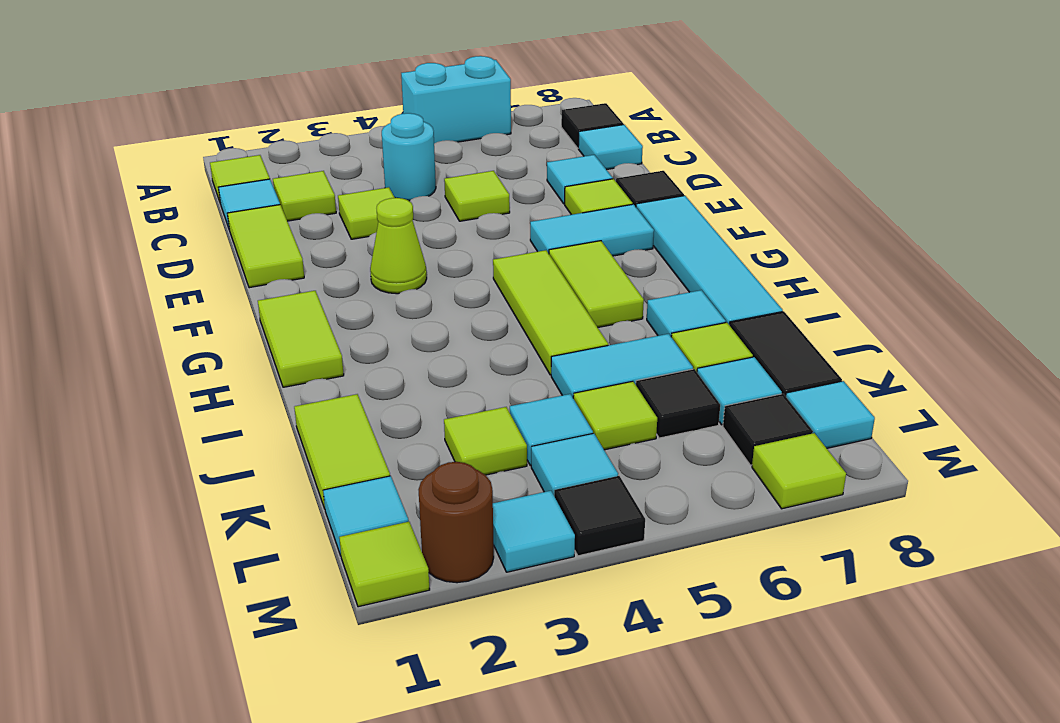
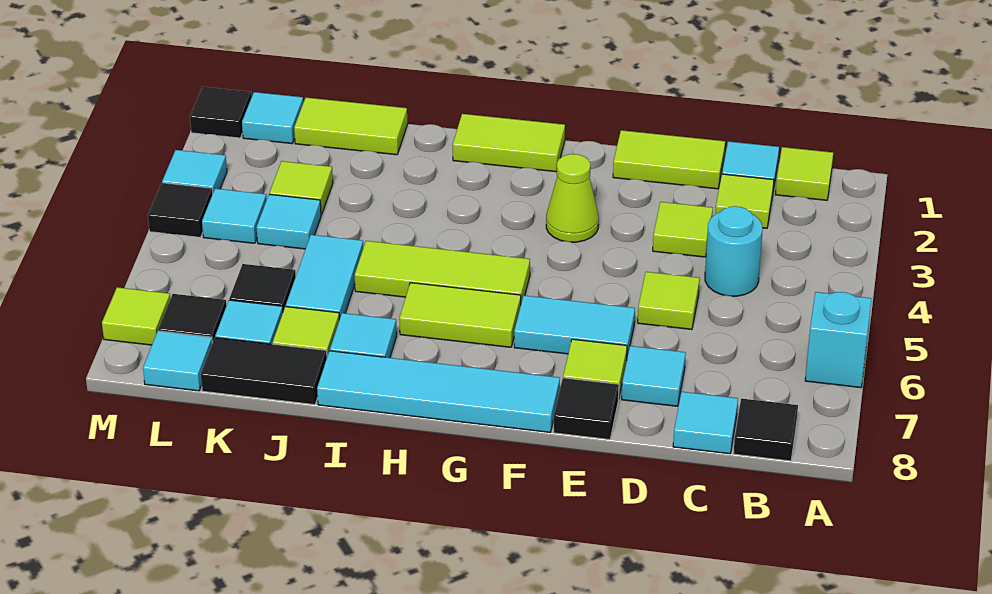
cyan 1x2 brick [401,56,511,143] -> cyan 1x1 brick [805,292,872,388]
cyan 1x2 tile [530,204,654,256] -> cyan 1x2 tile turned to [514,295,635,358]
lime 1x1 tile [573,381,657,450] -> none
lime 1x1 tile [339,522,430,607] -> black 1x1 tile [190,87,252,138]
brown 1x1 round brick [418,462,494,583] -> none

